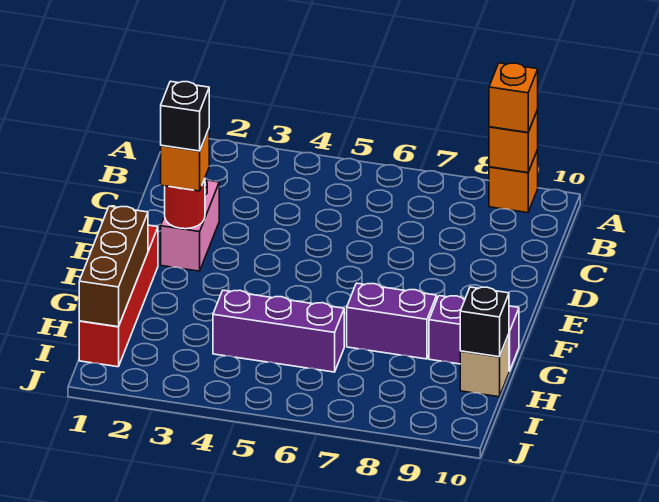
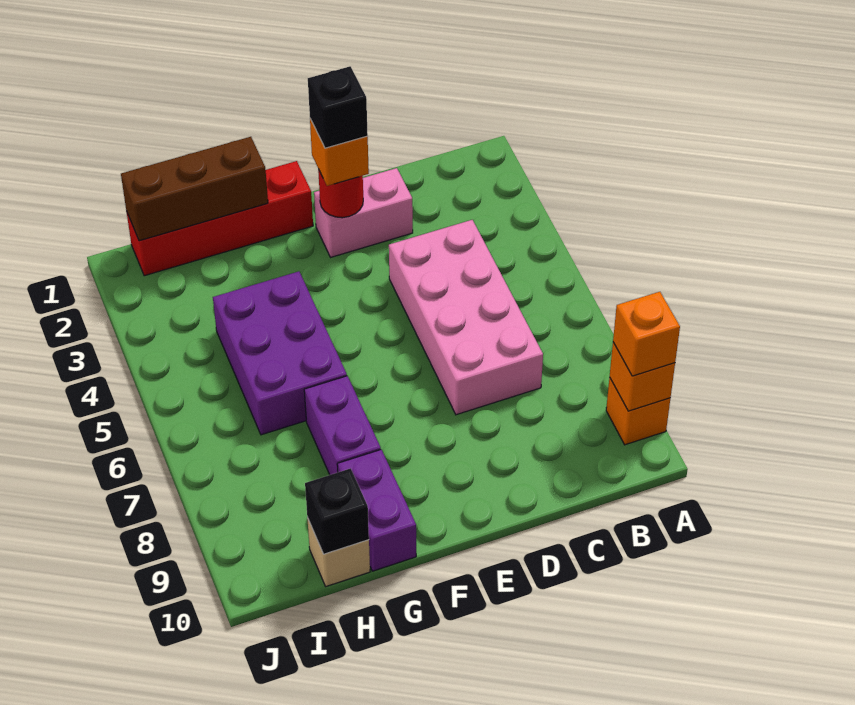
none -> pink 2x4 brick [389,220,543,415]
purple 1x3 brick [213,290,344,372] -> purple 2x3 brick [213,271,347,435]

